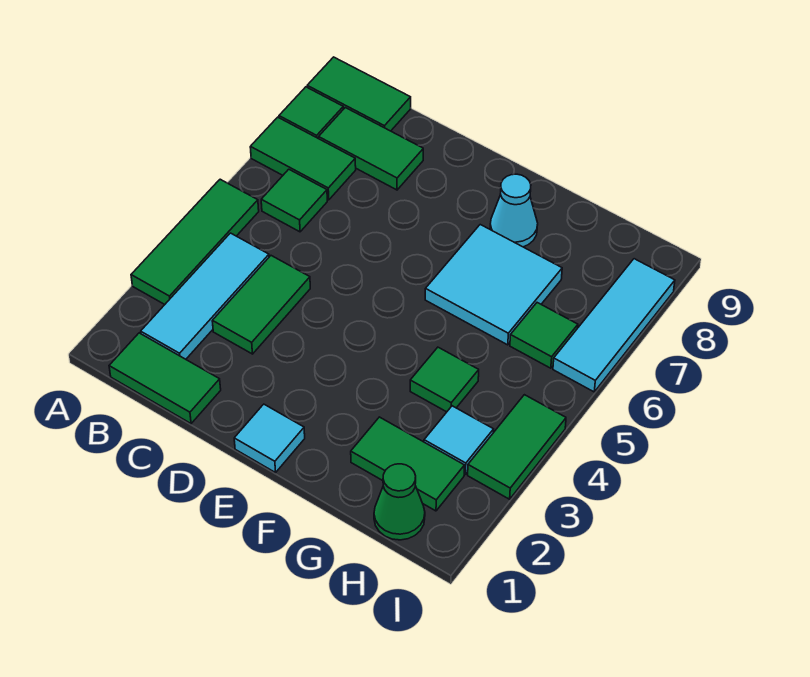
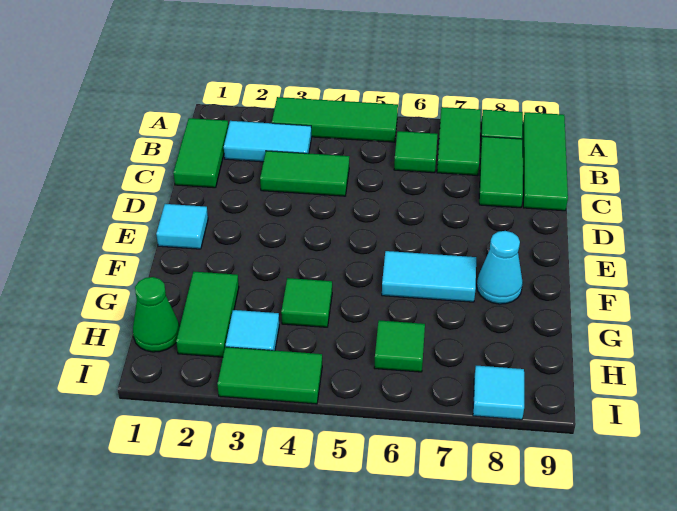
green 1x2 tile [307,57,411,131] -> green 1x3 tile [523,112,568,211]
cyan 1x3 tile [141,233,269,359] -> cyan 1x2 tile [224,121,311,162]
cyan 2x2 tile [425,225,562,345] -> cyan 1x2 tile [382,251,476,302]
cyan 1x3 tile [553,259,675,392] -> cyan 1x1 tile [473,366,524,420]

